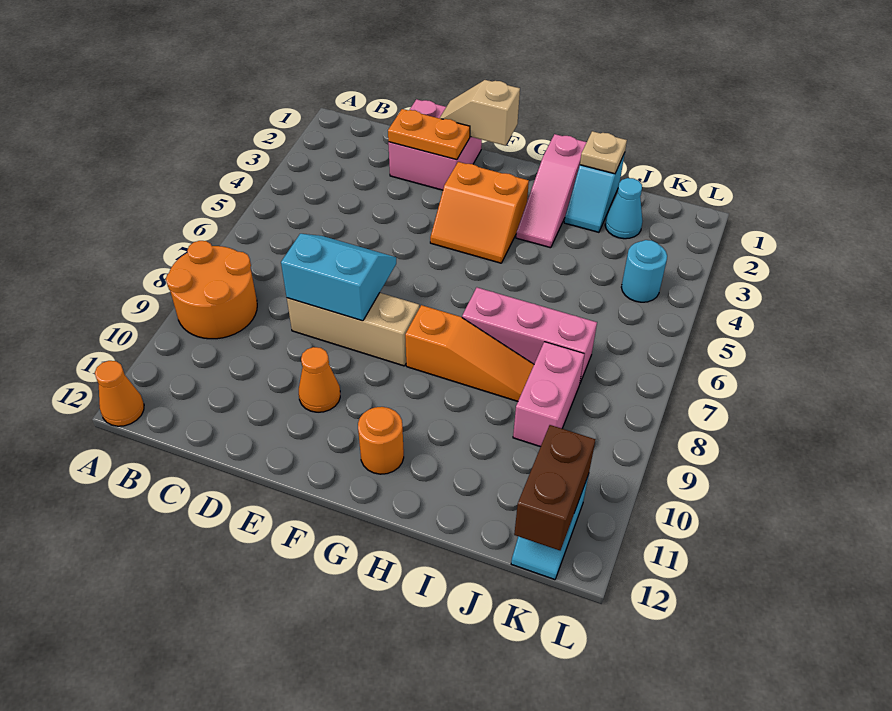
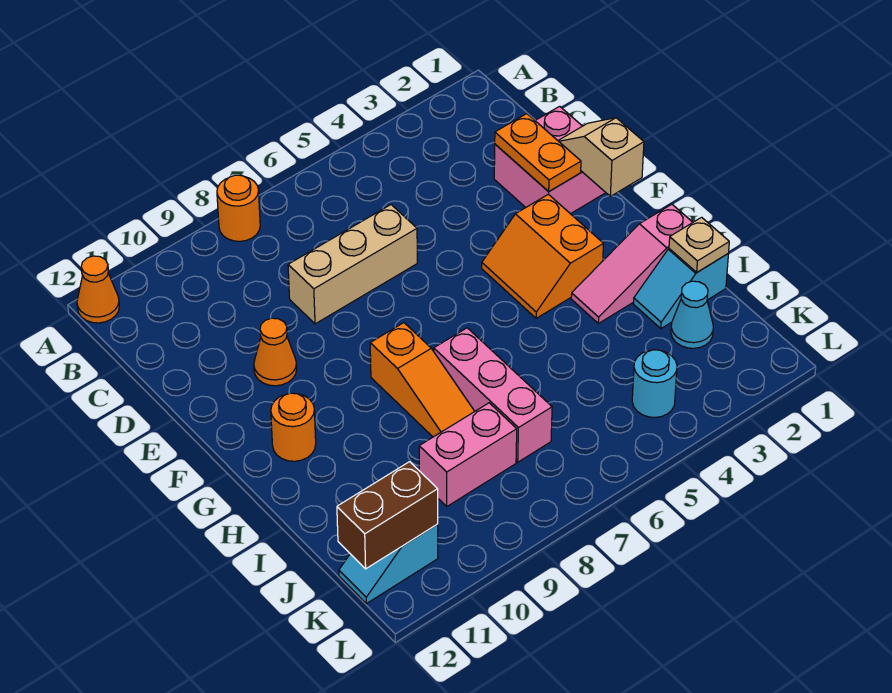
orange 2x2 round brick [166,241,257,339] -> orange 1x1 round brick [217,175,260,241]
cyan 2x2 slope [281,234,396,321] -> none
tan 1x3 brick [287,293,419,366] -> tan 1x3 brick turned to [288,205,417,324]

